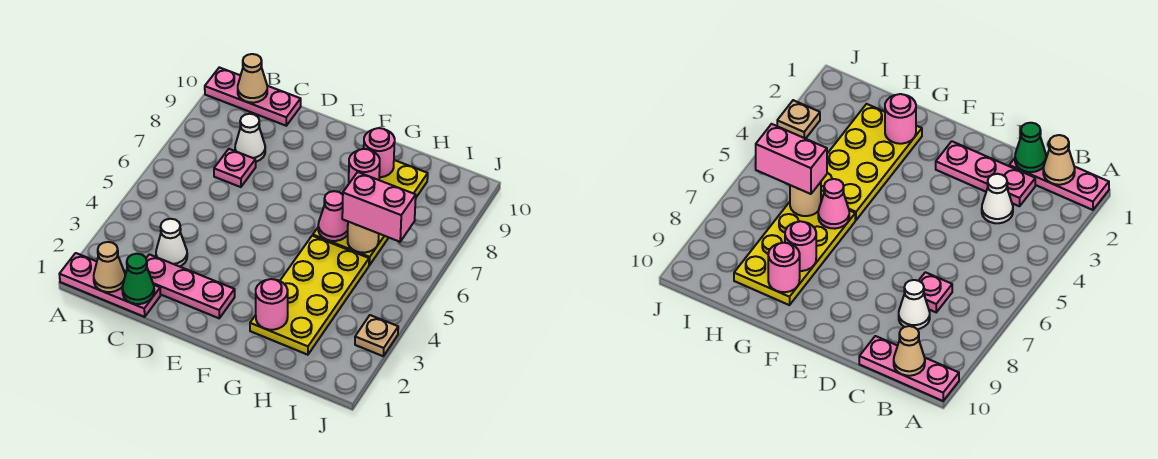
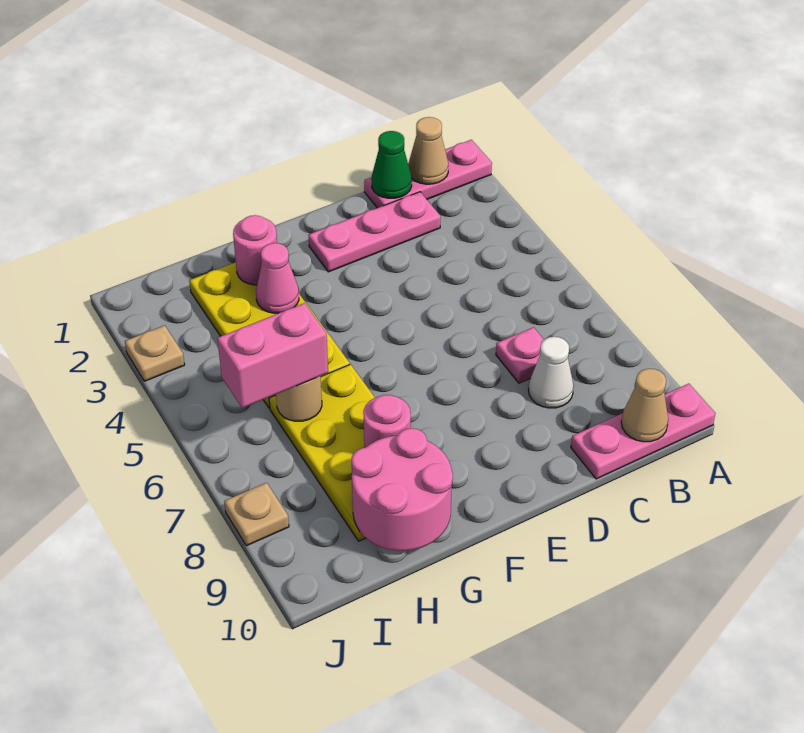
white 1x1 cone [156,219,187,267] -> none
pink 1x1 cone [318,191,348,241] -> pink 1x1 cone moved to [256,243,299,313]
pink 1x1 round brick [364,128,395,177] -> pink 2x2 round brick [352,428,453,551]
none -> tan 1x1 plate [224,483,289,546]

